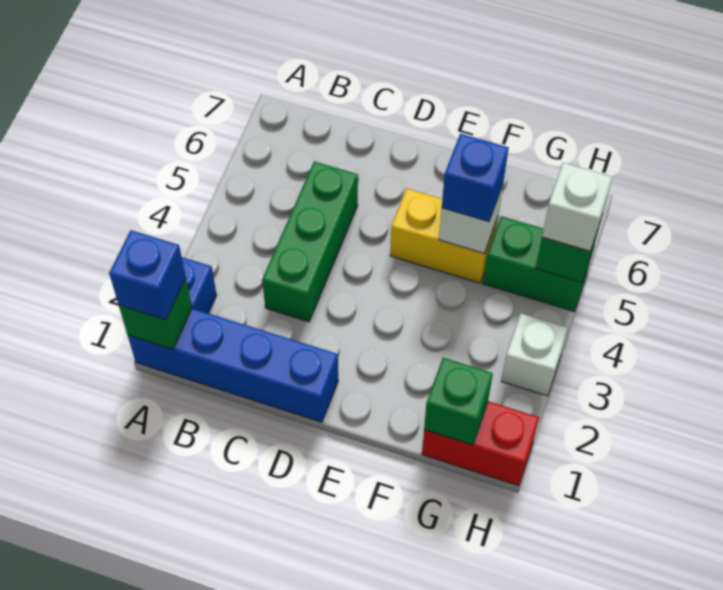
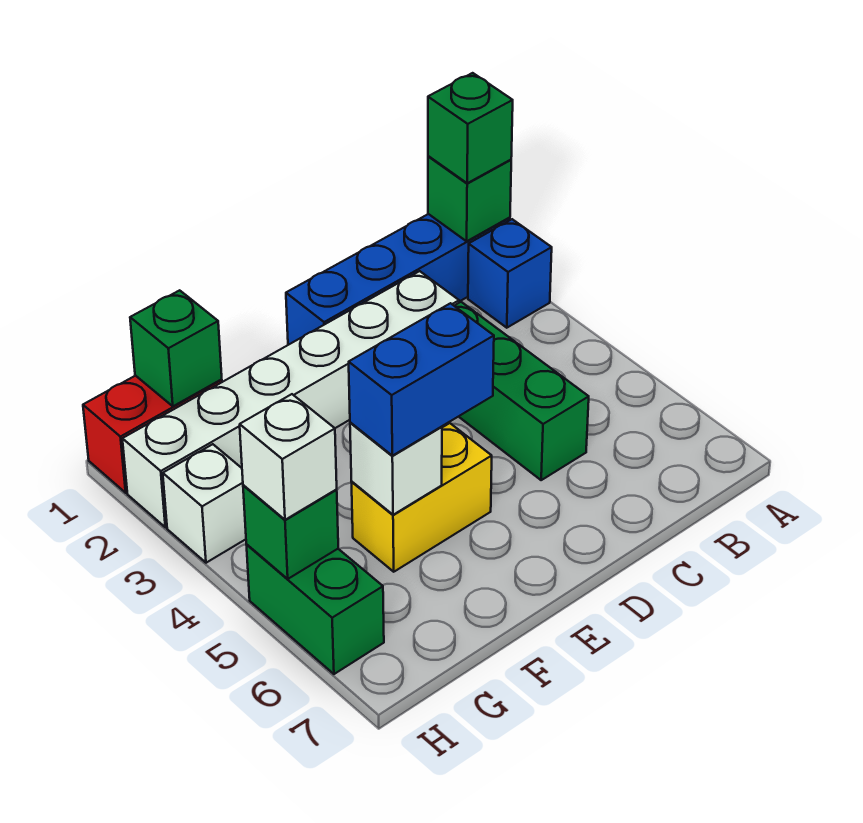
blue 1x1 brick [109,230,186,320] -> green 1x1 brick [428,73,513,183]
none -> white 1x6 brick [122,271,459,527]
blue 1x1 brick [442,134,509,222] -> blue 1x2 brick [349,303,494,456]
green 1x2 brick [483,216,593,311] -> green 1x2 brick turned to [246,544,384,674]

